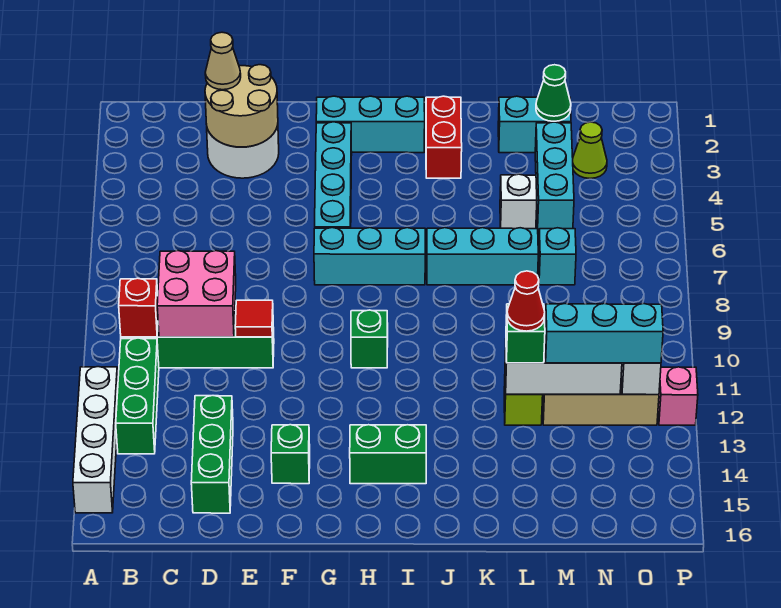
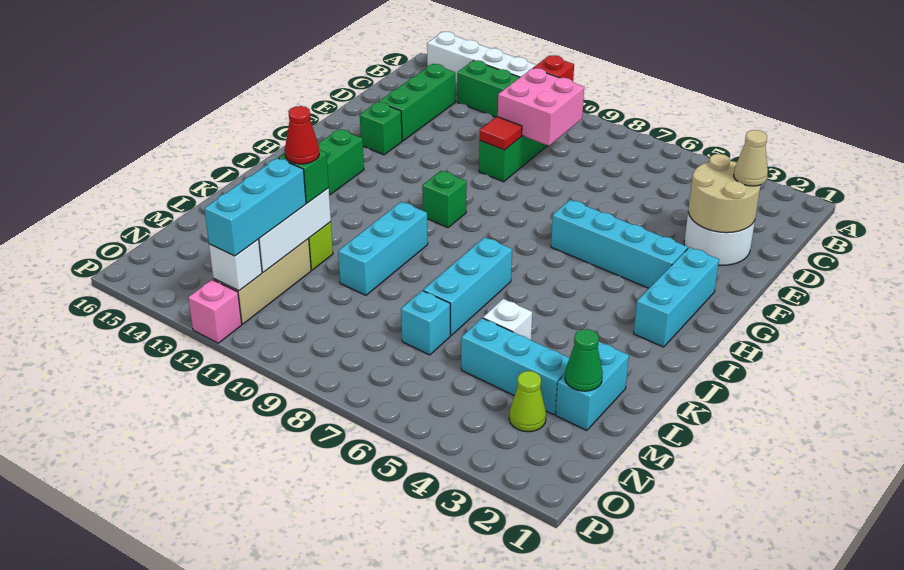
green 1x3 brick [191,396,233,513] -> green 1x3 brick turned to [379,64,455,141]
cyan 1x3 brick [314,228,425,285] -> cyan 1x3 brick moved to [338,202,428,295]
red 1x2 brick [426,96,462,178] -> none

